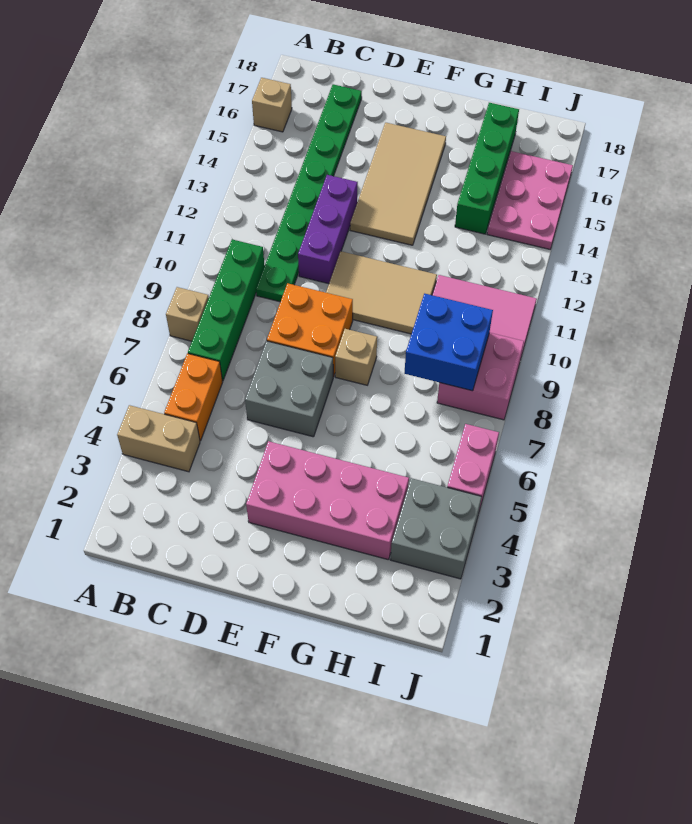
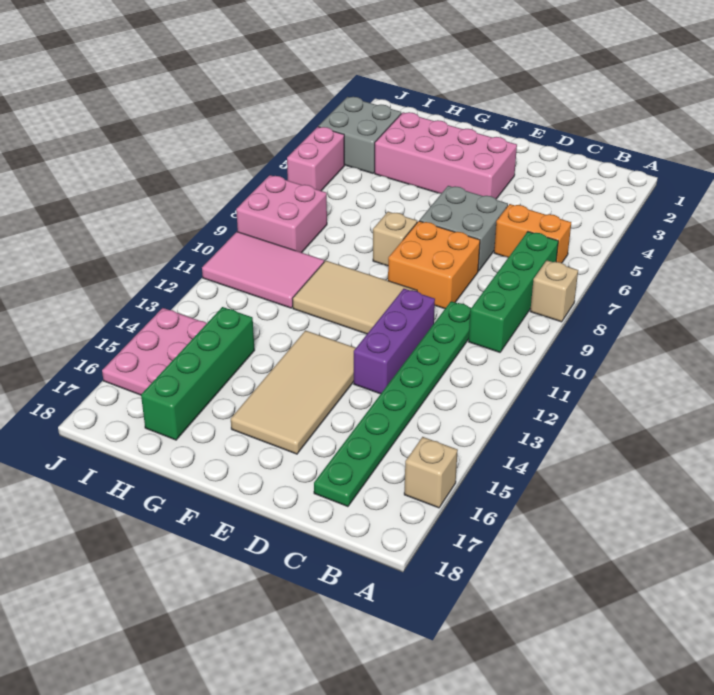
tan 1x2 brick [117,405,200,472] -> none
orange 1x2 brick [164,354,223,441] -> orange 1x2 brick turned to [494,204,571,263]
blue 2x2 brick [405,294,493,391] -> none

